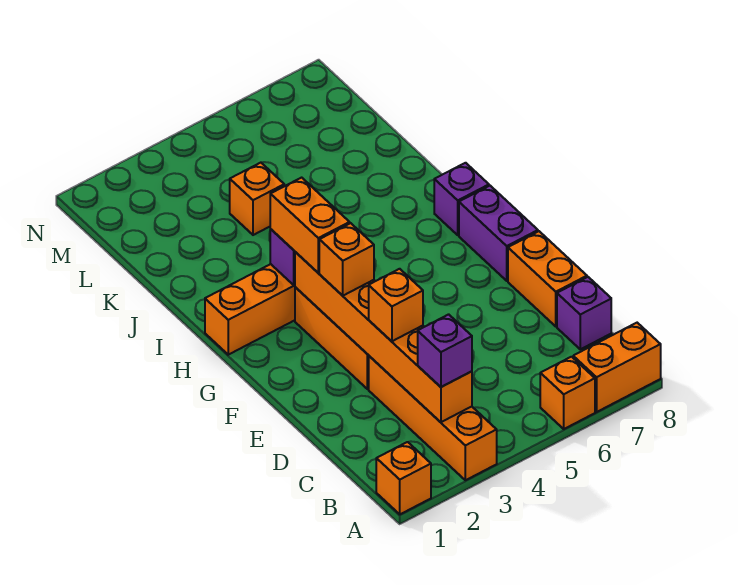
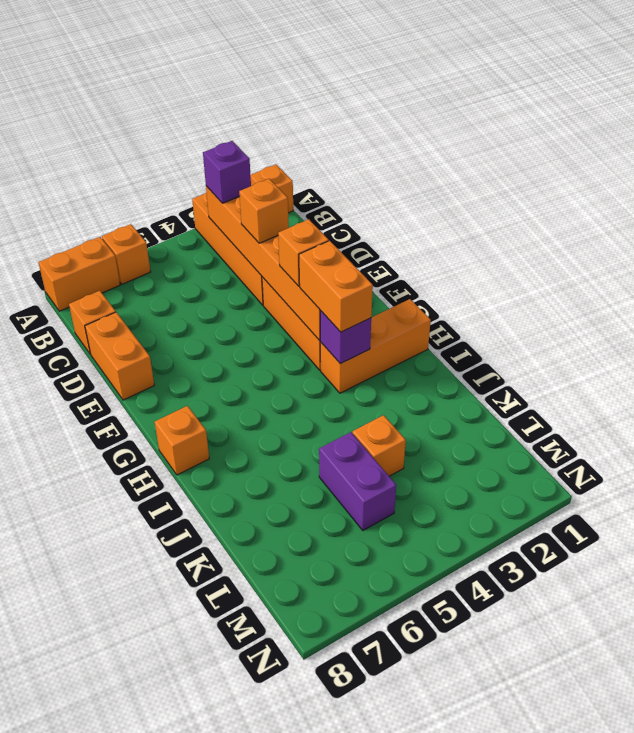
purple 1x1 brick [557,277,611,349] -> orange 1x1 brick [69,291,116,354]
purple 1x2 brick [459,186,538,281] -> purple 1x2 brick moved to [319,432,396,530]
purple 1x1 brick [434,163,489,235] -> orange 1x1 brick [155,406,209,475]

